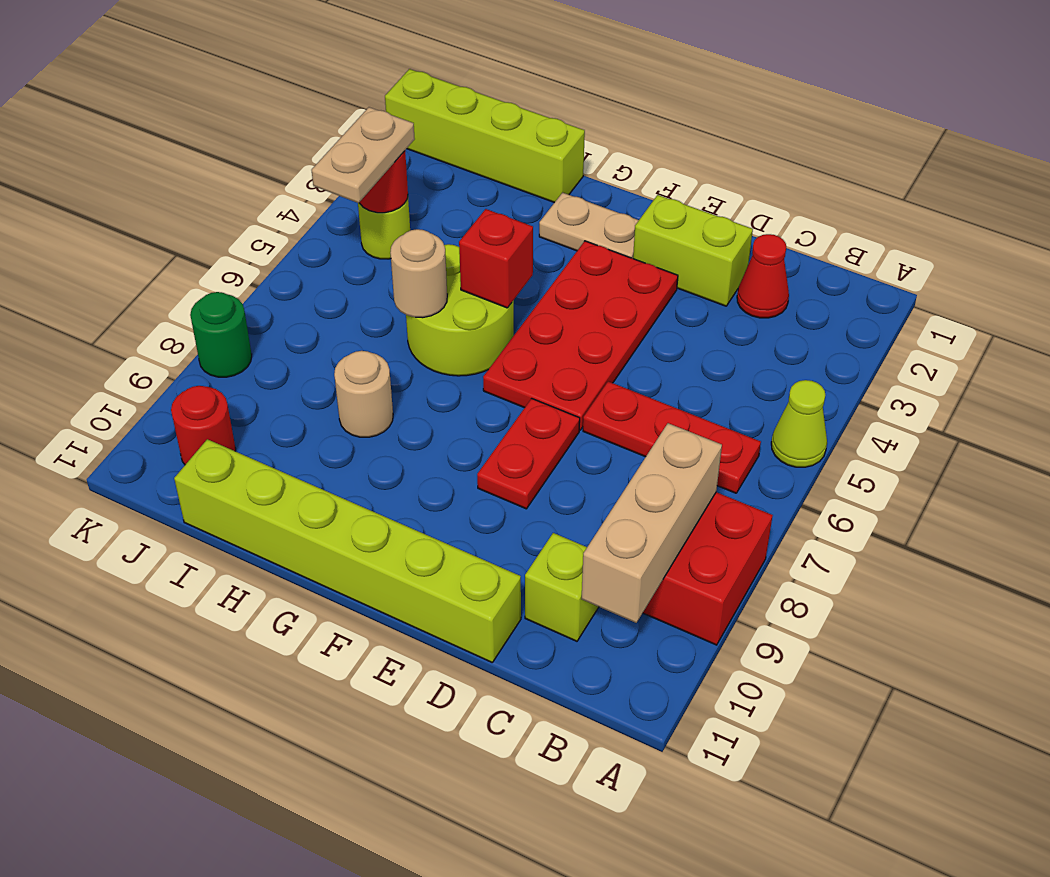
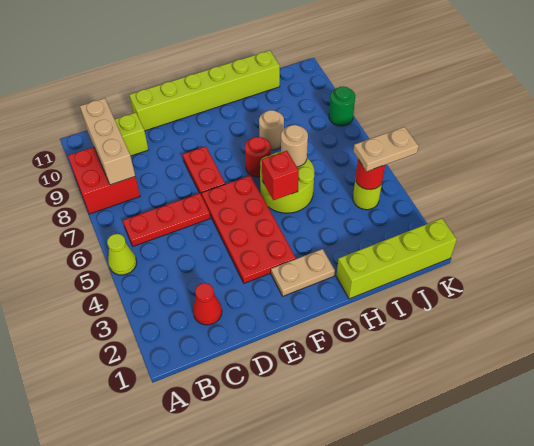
lime 1x2 brick [633,195,753,306] -> none
tan 1x2 plate [312,107,415,203] -> tan 1x2 plate turned to [353,127,419,171]
red 1x1 round brick [171,386,236,465] -> red 1x1 round brick moved to [245,137,271,177]

